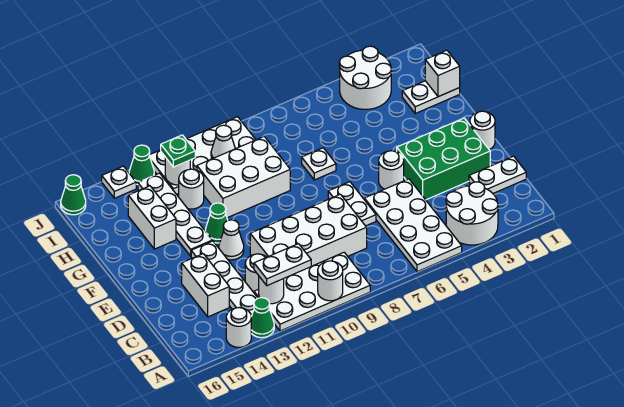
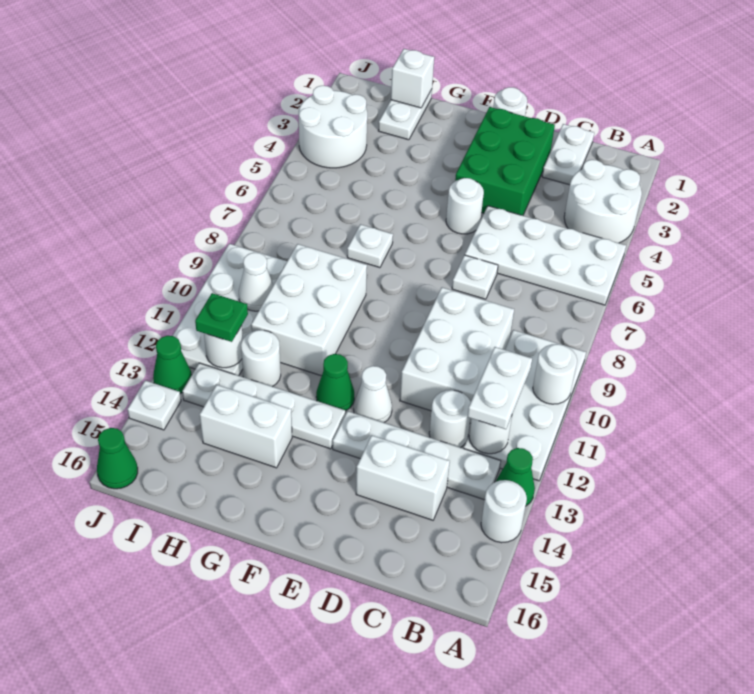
white 2x4 brick [250,194,367,266] -> white 2x3 brick [400,287,514,423]
white 1x2 plate [328,182,376,226] -> white 1x1 plate [452,255,498,299]

